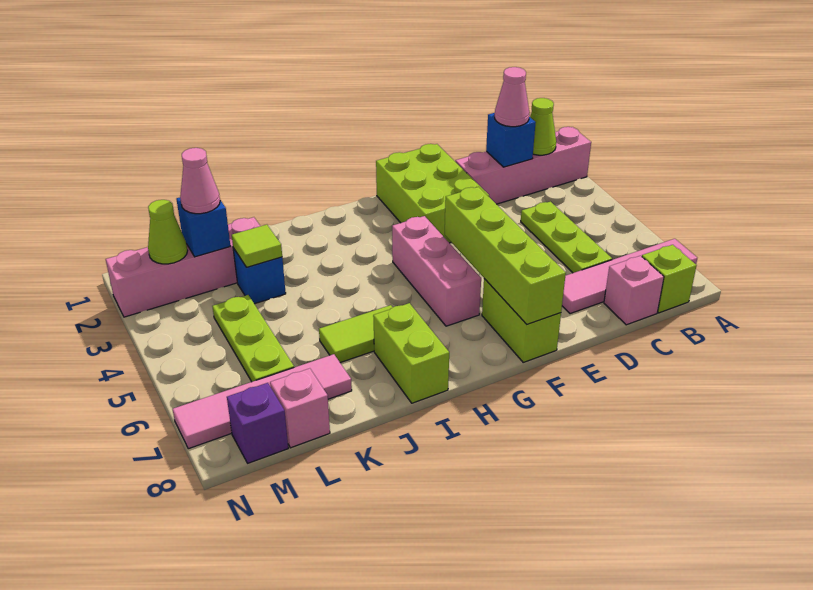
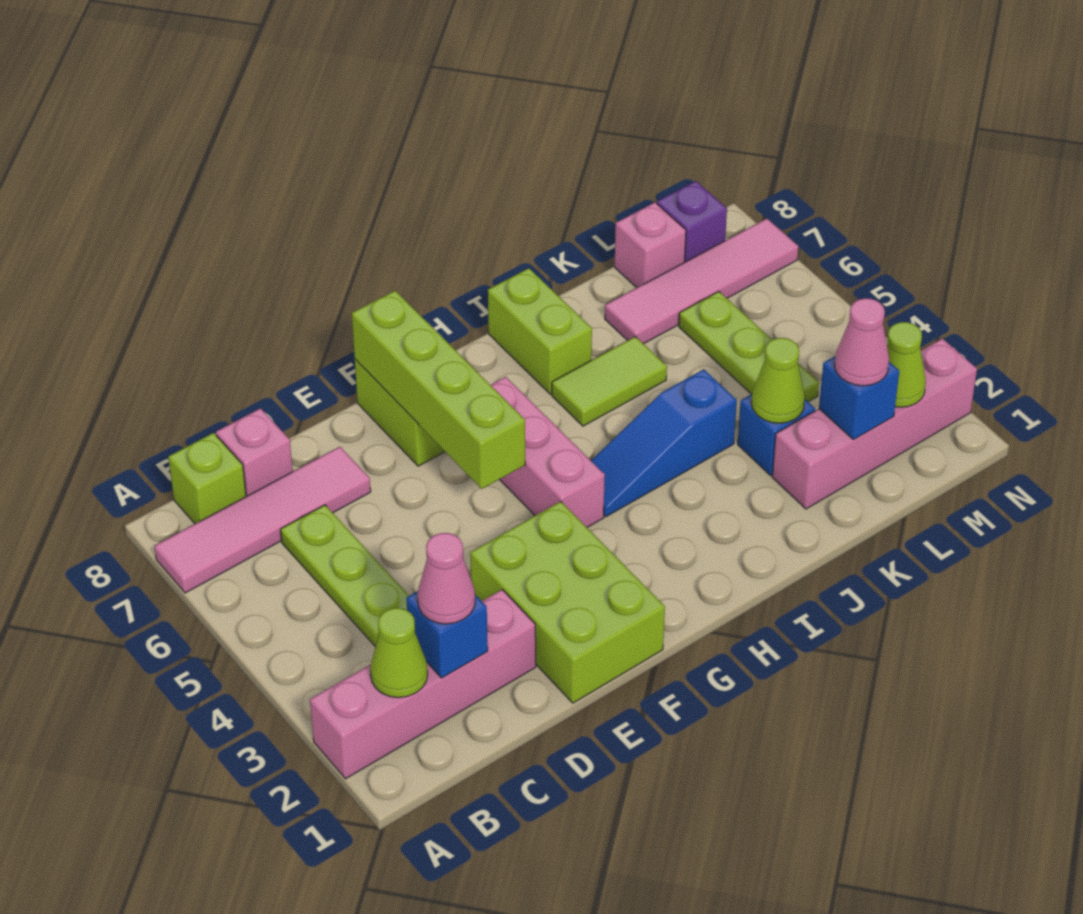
none -> blue 1x3 slope [591,369,737,517]
lime 1x1 tile [232,225,282,267] -> lime 1x1 cone [751,338,805,423]

